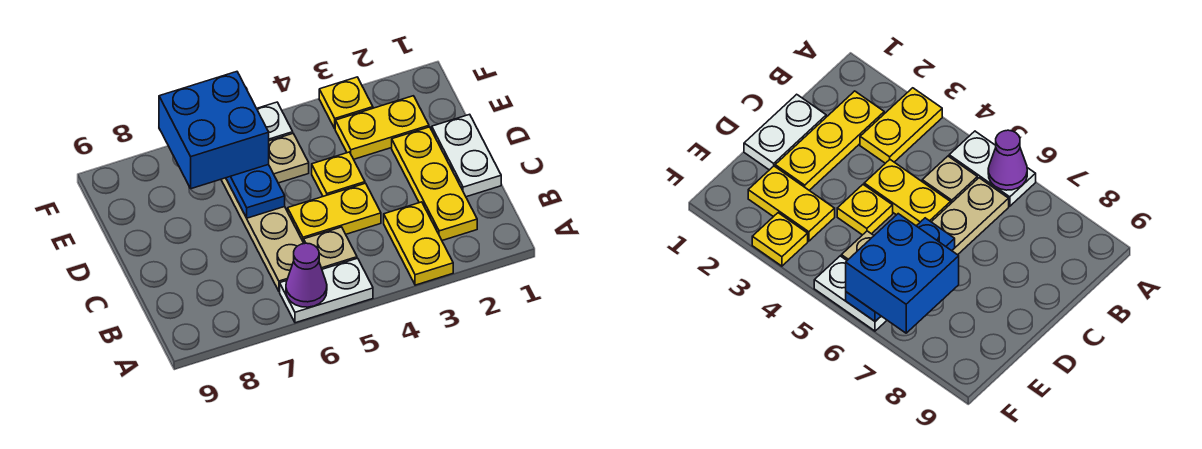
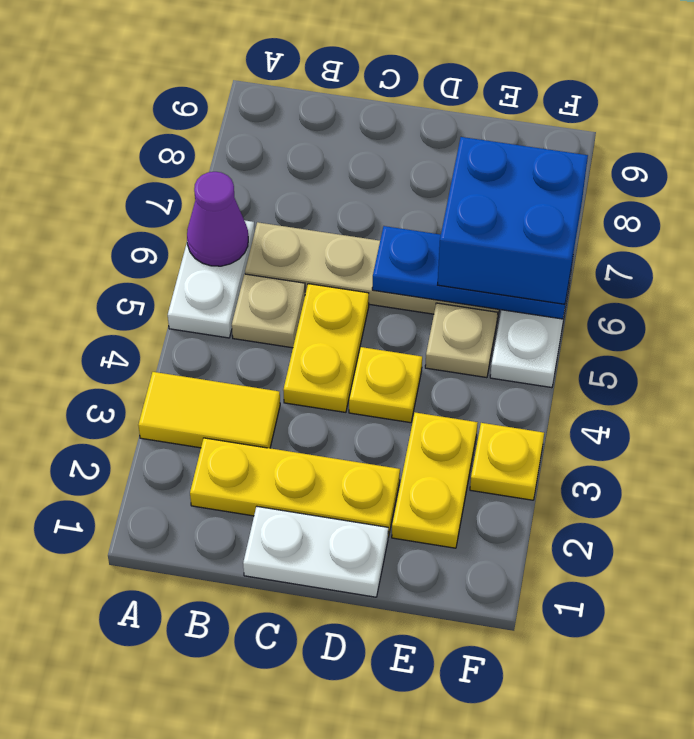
yellow 1x2 plate [384,202,453,285] -> yellow 1x2 tile [138,372,280,448]

